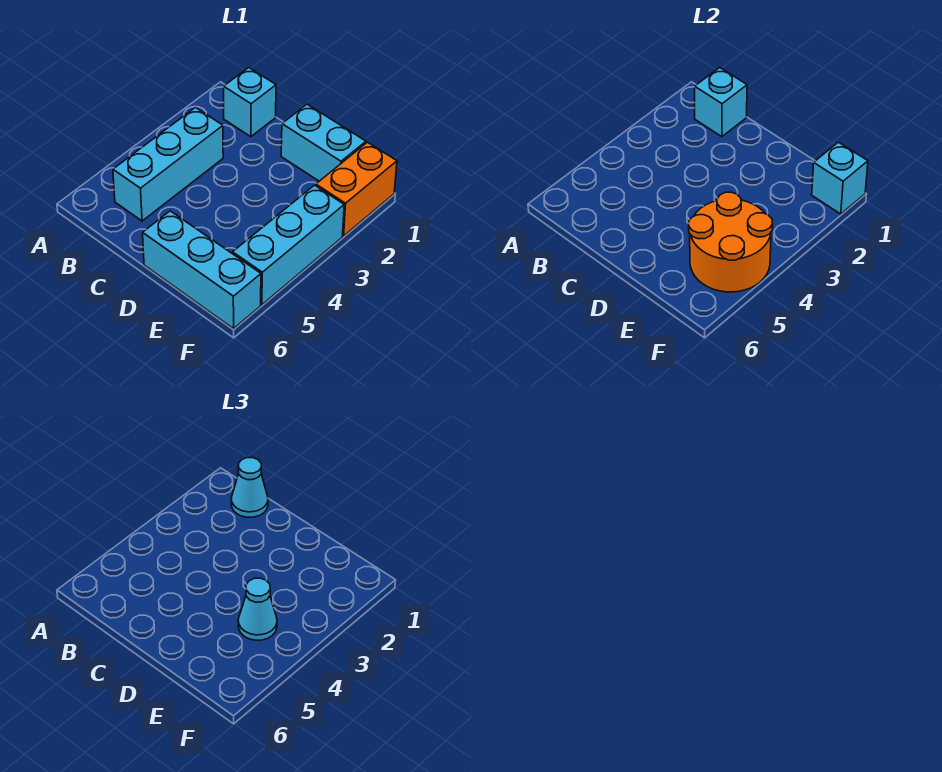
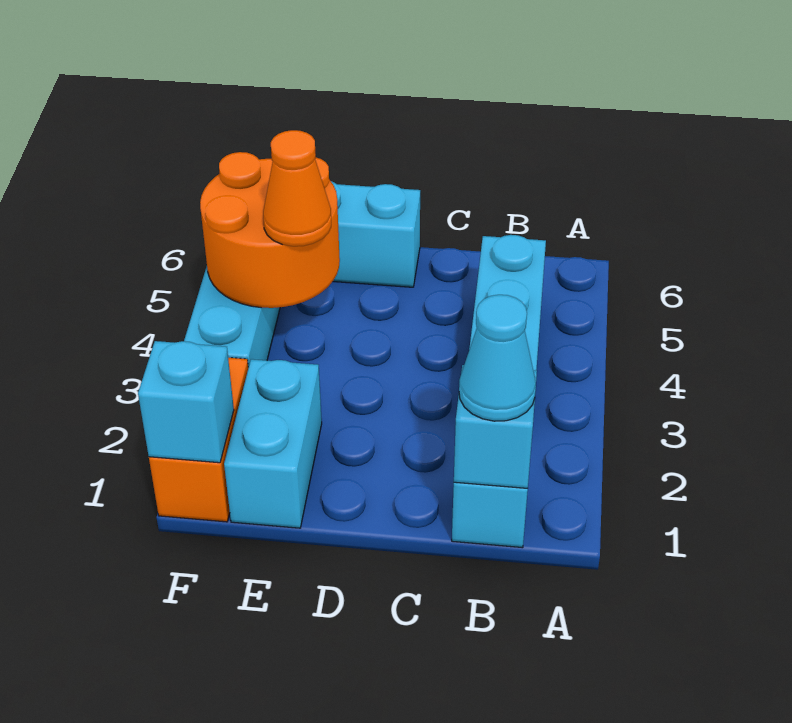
cyan 1x2 brick [281,104,366,181] -> cyan 1x2 brick turned to [224,359,322,528]
cyan 1x1 cone [238,578,277,640] -> orange 1x1 cone [263,130,331,246]

